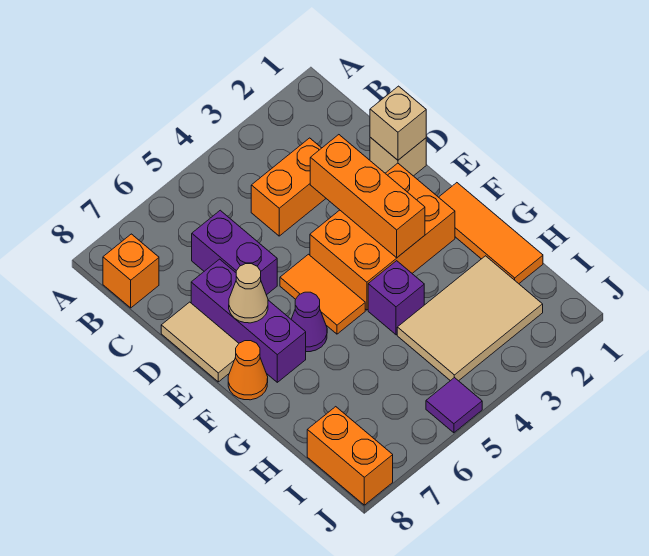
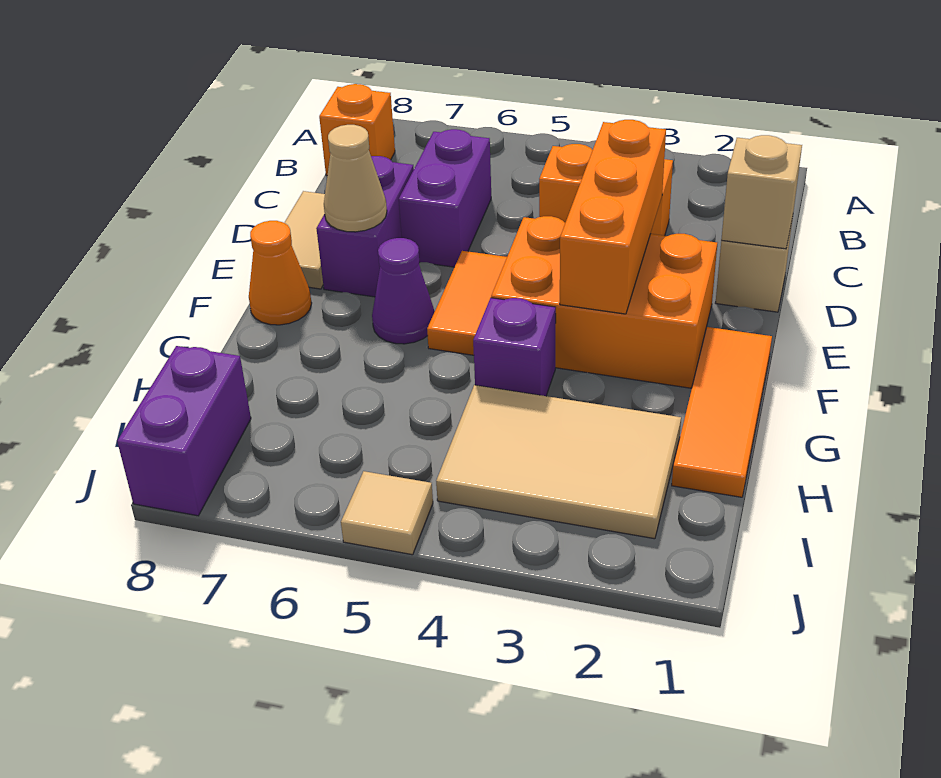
purple 1x3 brick [191,259,306,382] -> purple 1x2 brick [316,156,414,297]
orange 1x2 brick [307,407,393,505] -> purple 1x2 brick [117,346,251,516]
purple 1x1 tile [426,377,482,433] -> tan 1x1 tile [341,471,433,555]

